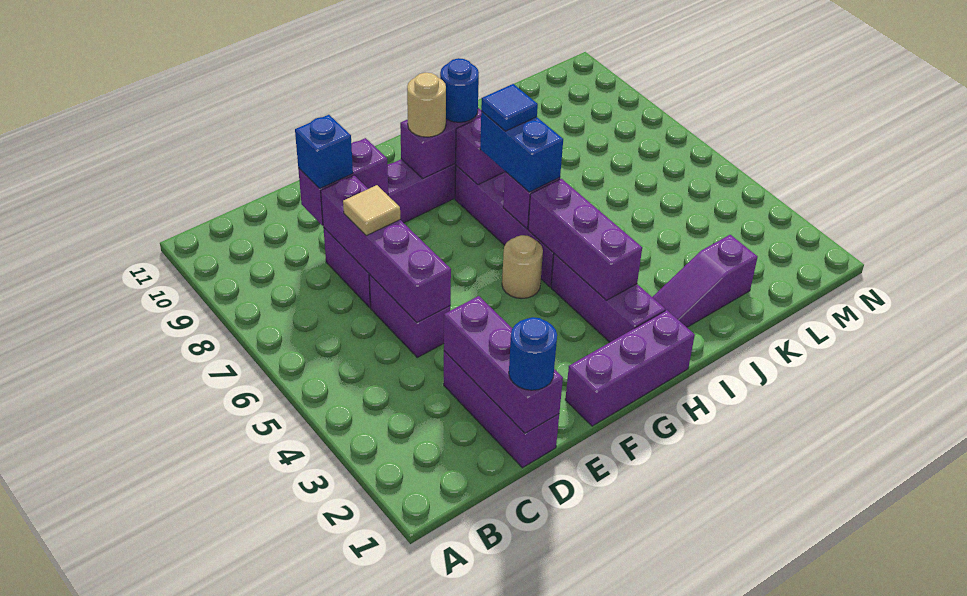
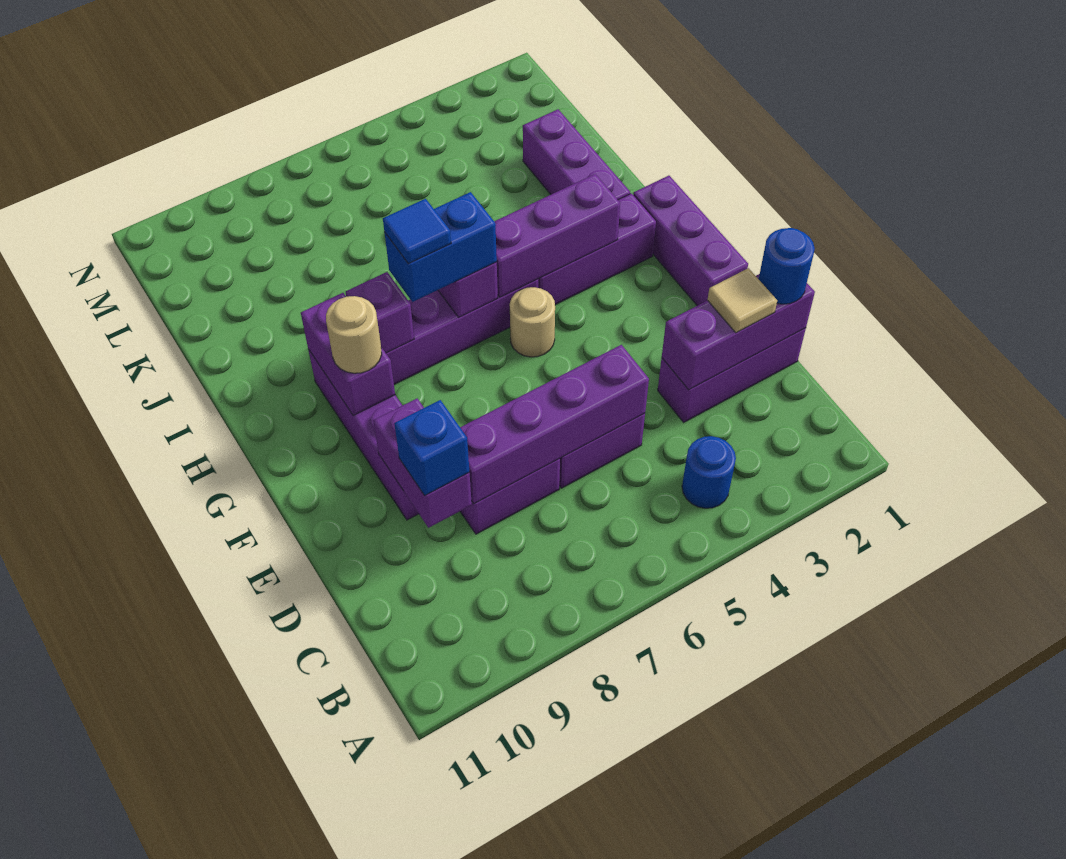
tan 1x1 tile [343,185,400,236] -> tan 1x1 tile moved to [708,268,777,333]
blue 1x1 round brick [440,58,479,122] -> blue 1x1 round brick moved to [682,436,736,508]
purple 1x3 slope [653,235,758,327] -> purple 1x3 brick [523,109,630,200]

